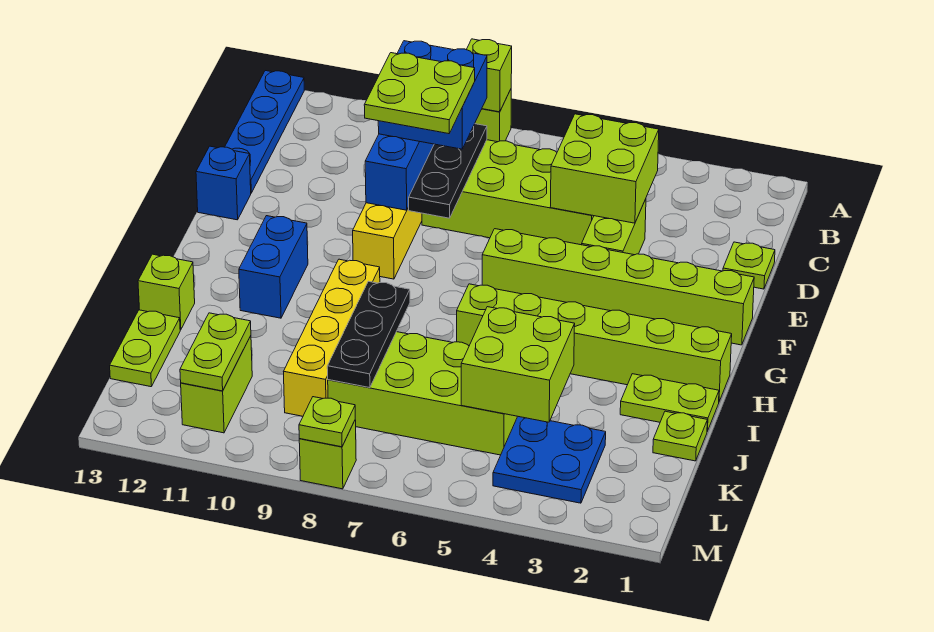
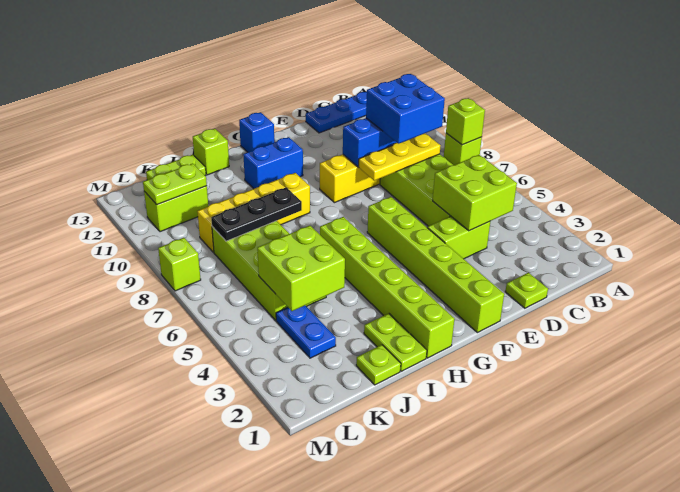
black 1x3 plate [409,124,487,218] -> yellow 1x3 plate [359,134,441,181]
lime 2x2 plate [364,53,475,134] -> none
blue 1x1 brick [196,146,251,220] -> blue 1x1 brick moved to [239,112,274,152]
blue 2x2 plate [493,417,606,503] -> blue 1x2 plate [276,306,336,358]
lime 1x1 plate [299,397,355,447] -> none

